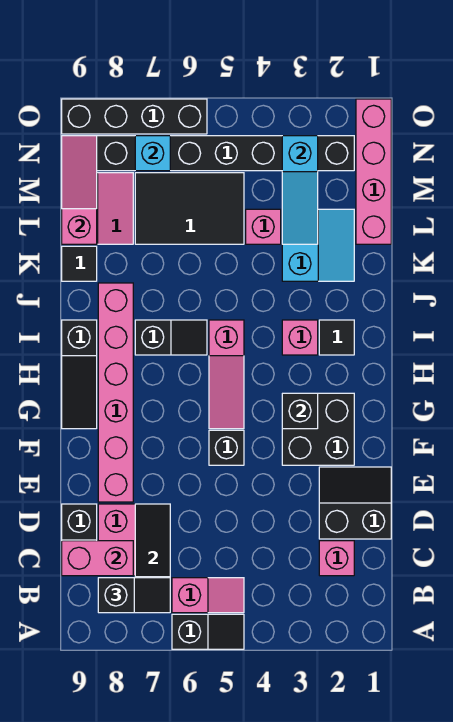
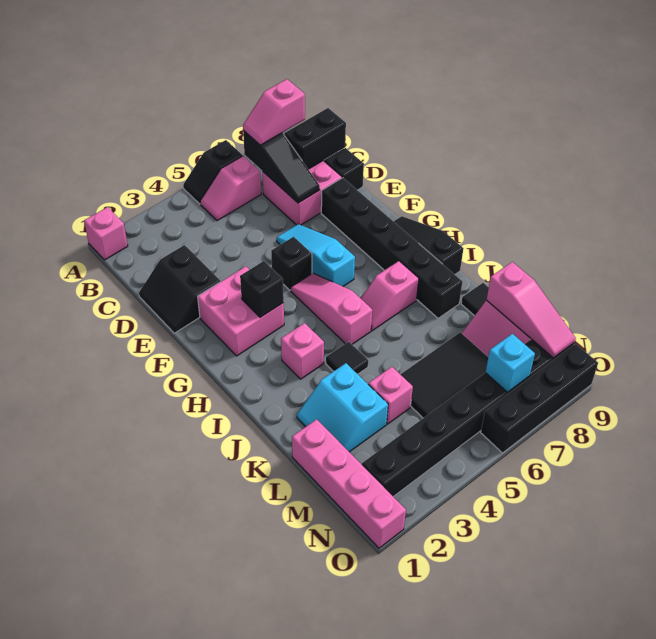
black 1x2 slope [98,578,170,613] -> pink 1x2 slope [243,79,305,145]
pink 1x1 brick [319,541,354,576] -> pink 1x1 brick moved to [84,207,128,260]
pink 1x2 brick [62,541,133,576] -> black 1x2 brick [284,108,346,169]
black 2x2 slope [319,467,391,539] -> black 2x2 slope turned to [139,245,221,333]
pink 1x6 brick [98,283,133,502] -> black 1x6 brick [321,178,462,318]
black 2x2 brick [282,393,354,465] -> pink 2x2 brick [198,266,284,356]
black 1x1 tile [319,320,354,355] -> black 1x1 tile moved to [326,342,368,374]
black 1x2 slope [135,320,207,355] -> pink 1x2 slope [361,261,419,331]
cyan 1x3 slope [282,136,318,244] -> cyan 1x3 slope moved to [276,224,355,286]

